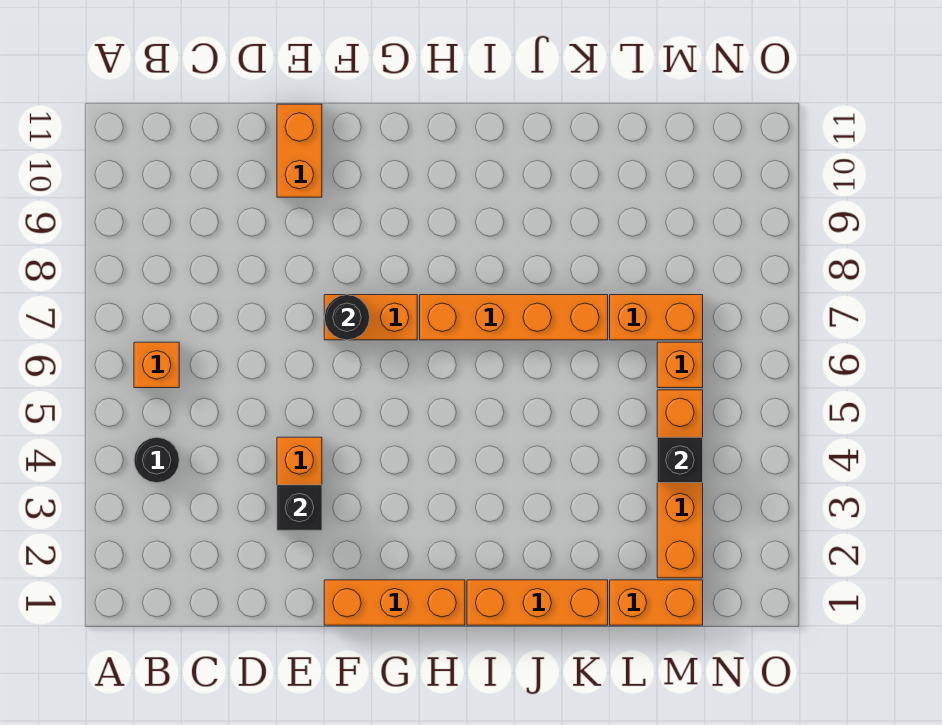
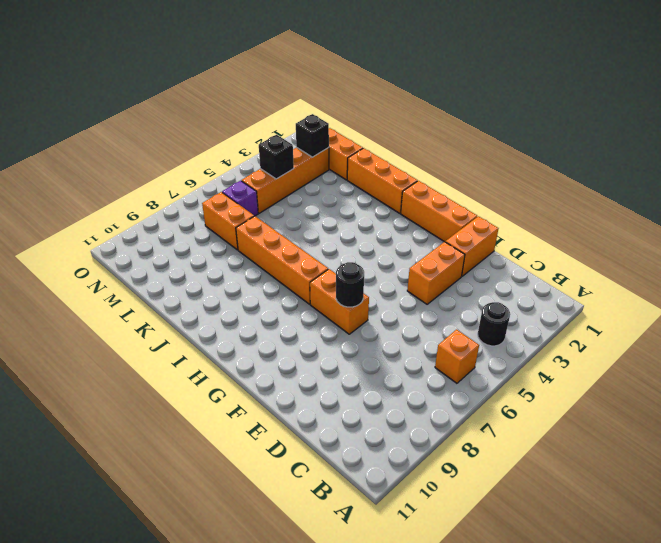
black 1x1 brick [277,485,322,530] -> black 1x1 brick moved to [296,114,329,157]
orange 1x2 brick [277,104,322,197] -> orange 1x2 brick moved to [445,216,498,276]
orange 1x1 brick [657,342,703,388] -> purple 1x1 brick [222,181,258,216]

